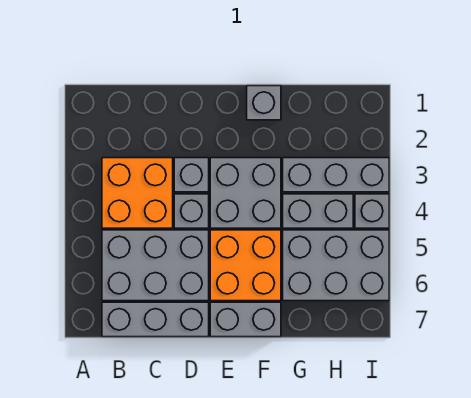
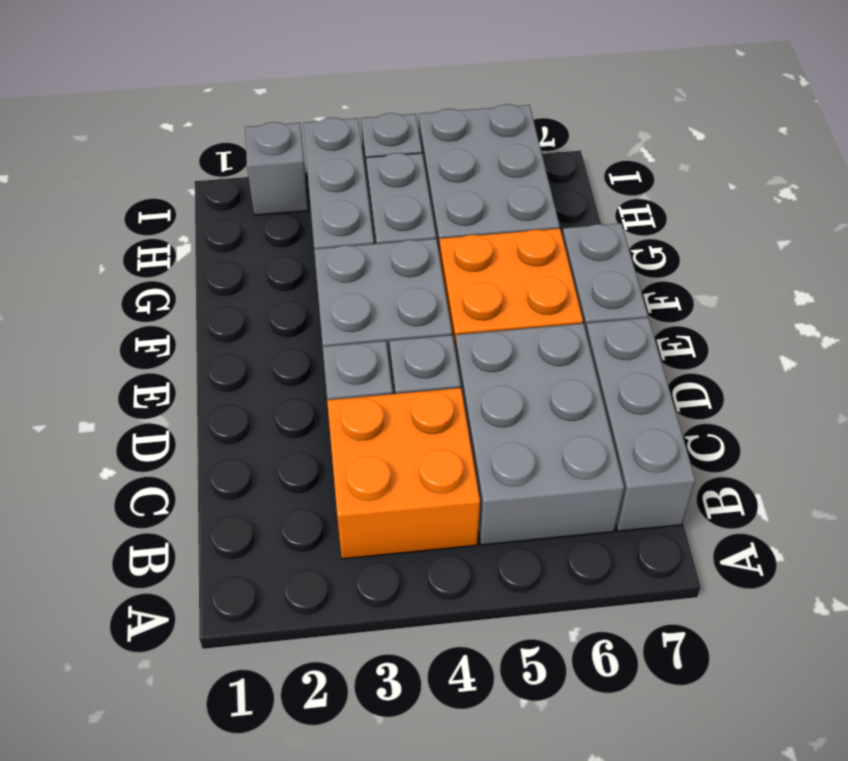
grey 1x1 brick [247,86,281,120] -> grey 1x1 brick moved to [245,122,309,215]

